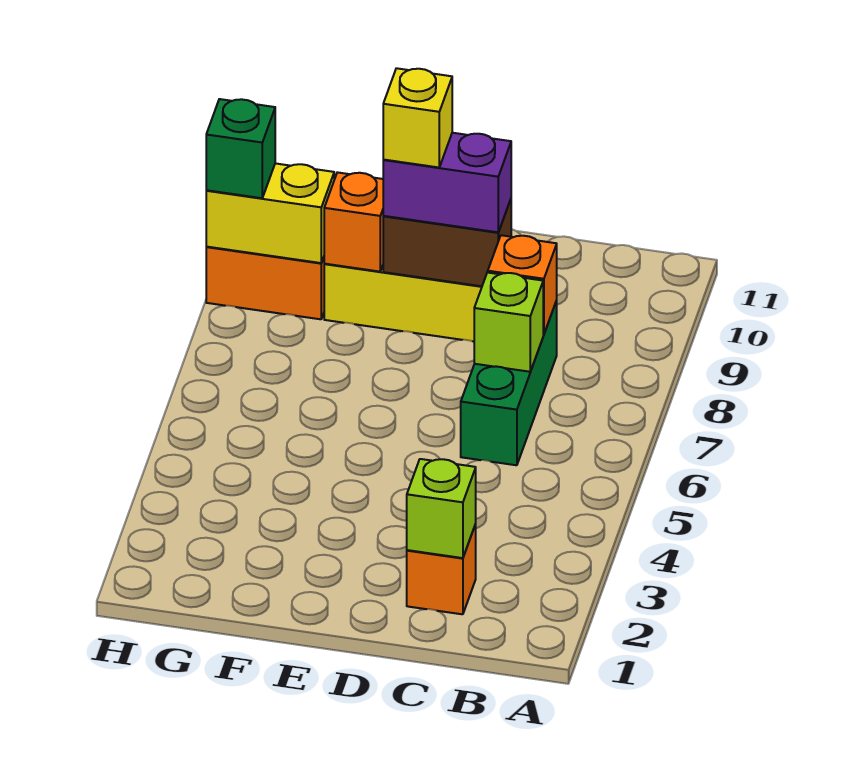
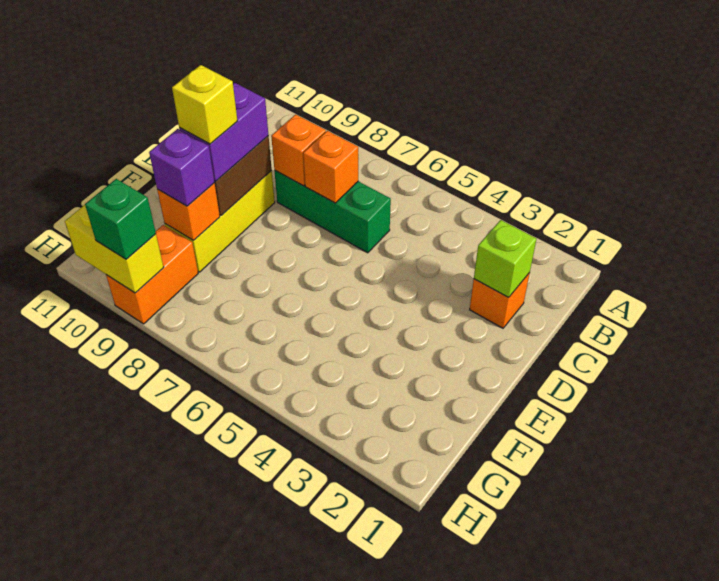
lime 1x1 brick [474,272,543,372] -> orange 1x1 brick [303,131,358,203]
none -> purple 1x1 brick [149,129,214,206]
yellow 1x2 brick [206,163,334,263] -> yellow 1x2 brick turned to [65,205,164,293]

